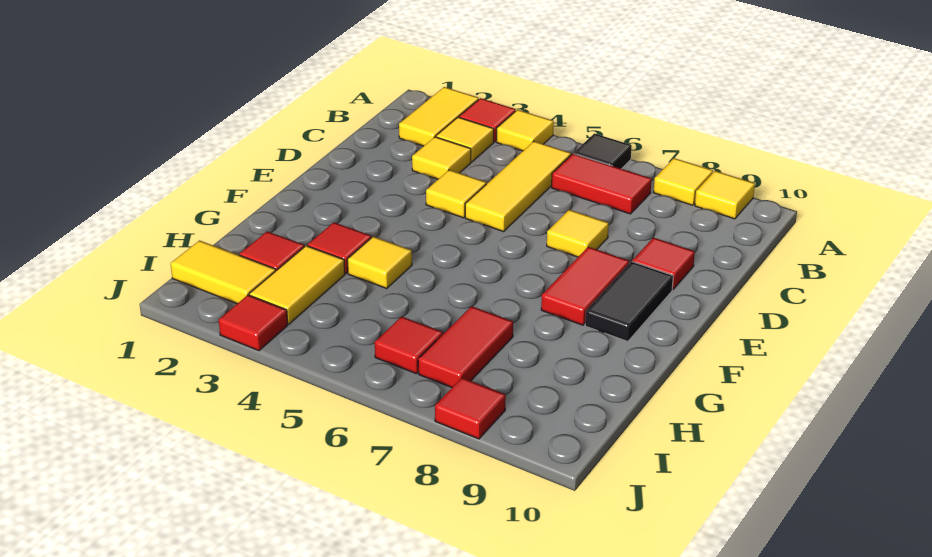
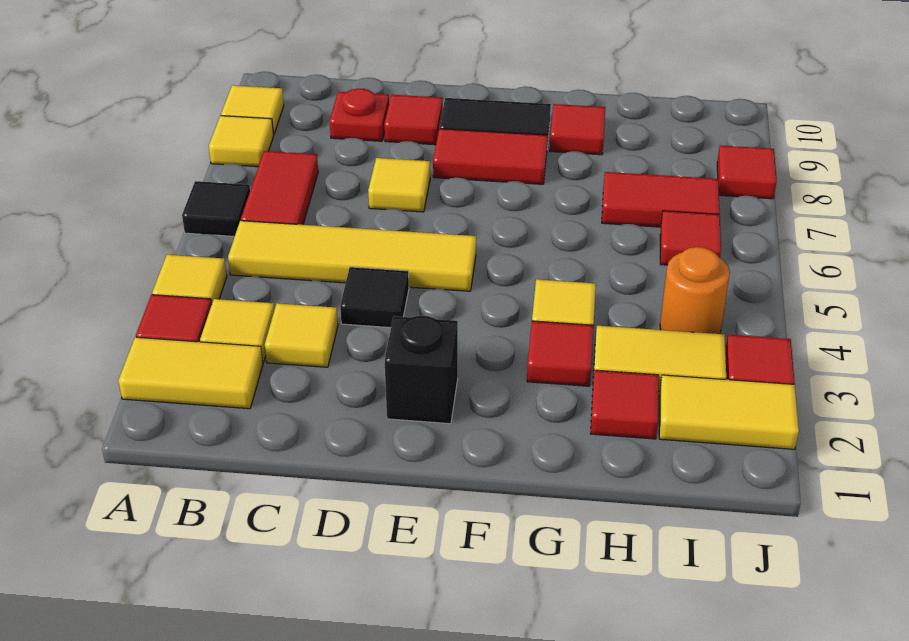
yellow 1x3 tile [465,141,571,231] -> yellow 1x4 tile [228,221,476,291]
none -> red 1x1 plate [330,89,389,141]
yellow 1x1 tile [426,170,486,218] -> black 1x1 tile [340,267,409,328]
none -> black 1x1 brick [385,316,458,424]
none -> red 1x1 tile [550,104,605,155]
yellow 1x2 tile [171,240,276,304] -> yellow 1x2 tile turned to [659,375,799,449]
none -> orange 1x1 round brick [660,247,730,334]

